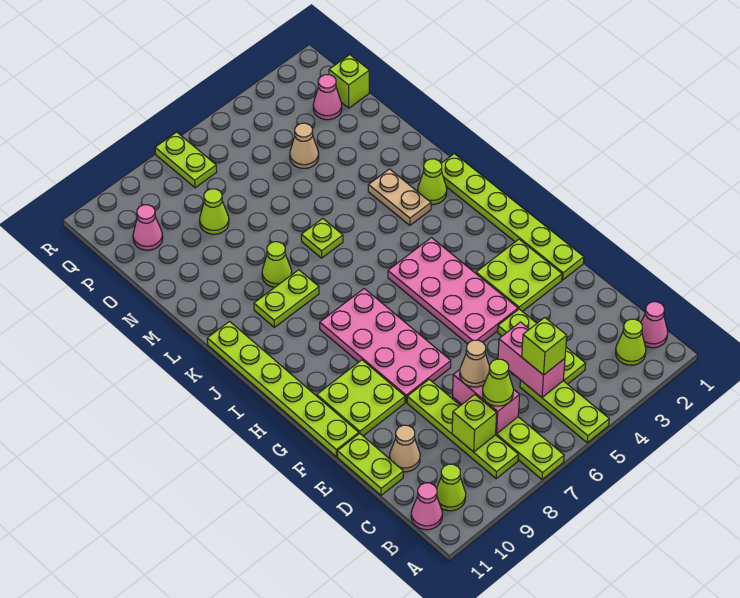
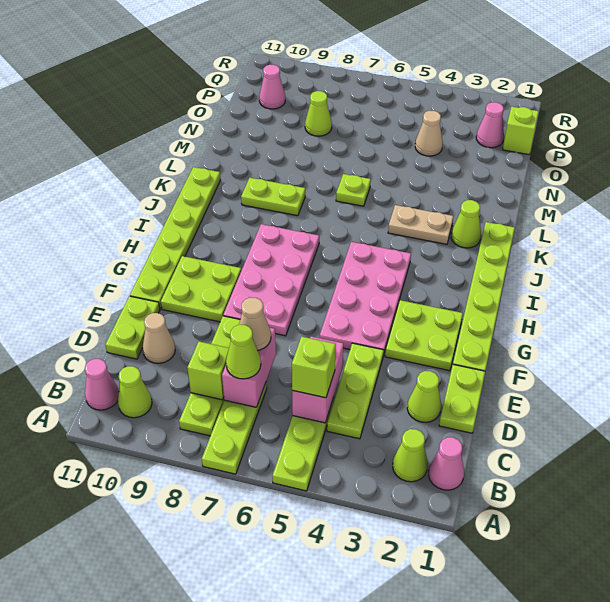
tan 1x2 plate [368,169,431,225] -> tan 1x2 plate turned to [388,205,453,244]
lime 1x1 cone [262,242,292,287] -> lime 1x1 cone moved to [407,371,441,422]
lime 1x2 plate [155,132,217,188] -> lime 1x2 plate moved to [439,365,485,433]

